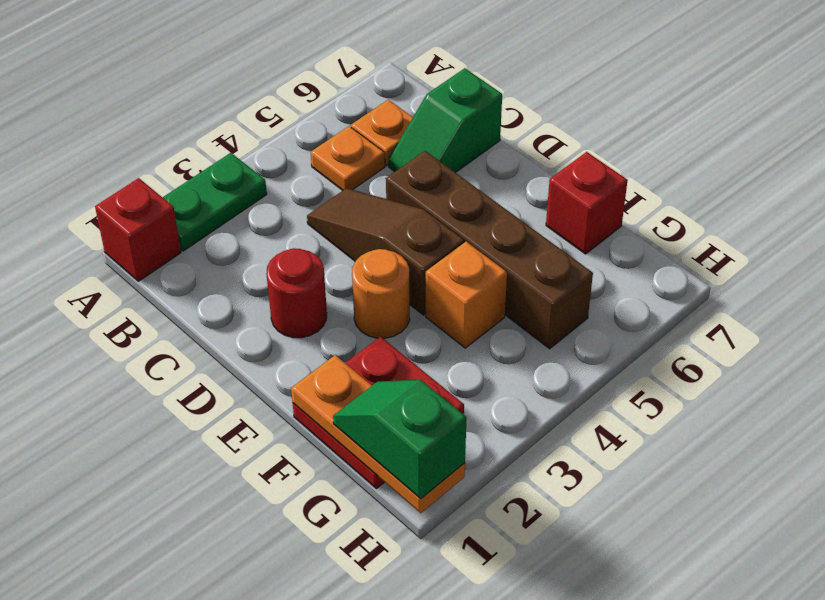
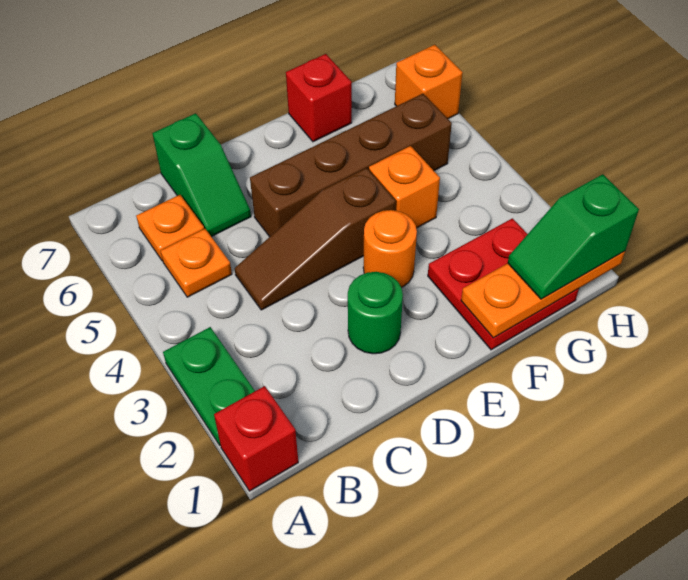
red 1x1 round brick [266,248,327,338] -> green 1x1 round brick [348,272,403,354]
none -> orange 1x1 brick [395,45,463,119]

